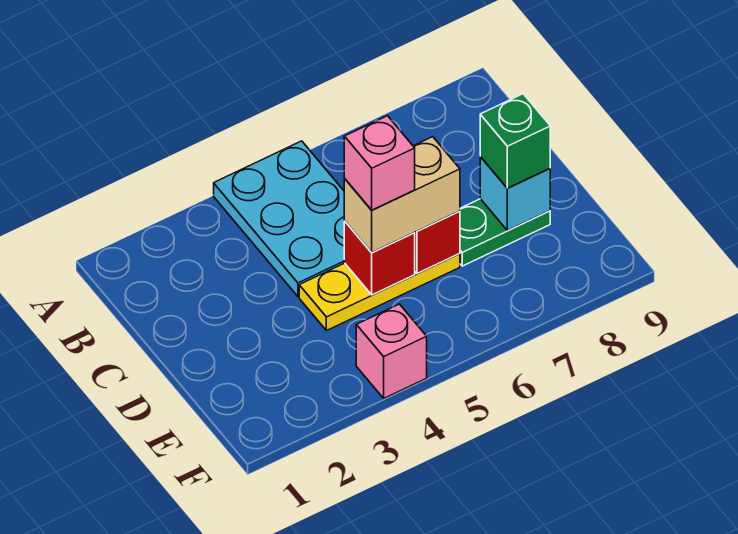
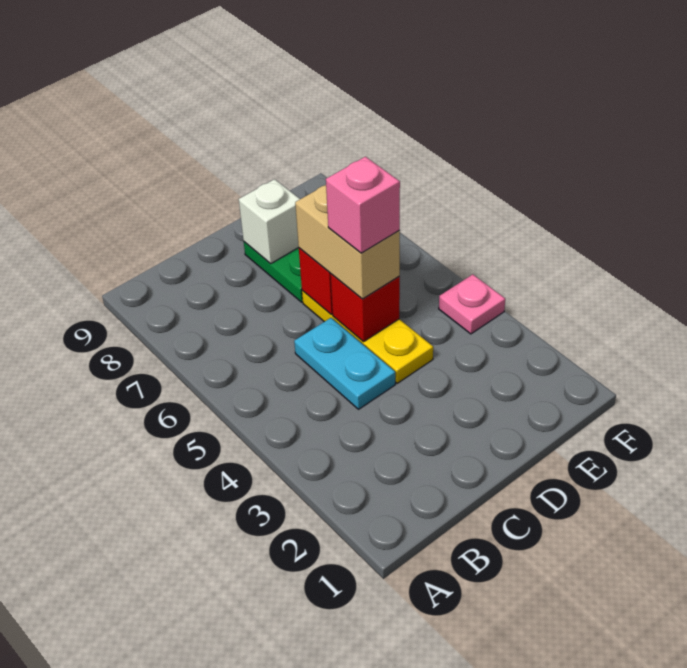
cyan 2x3 plate [214,141,345,296] -> cyan 1x2 plate [294,318,395,409]
cyan 1x1 brick [480,157,550,231] -> white 1x1 brick [239,179,300,264]
green 1x1 brick [480,94,550,188] -> none
pink 1x1 brick [356,304,427,398] -> pink 1x1 plate [439,274,505,334]

